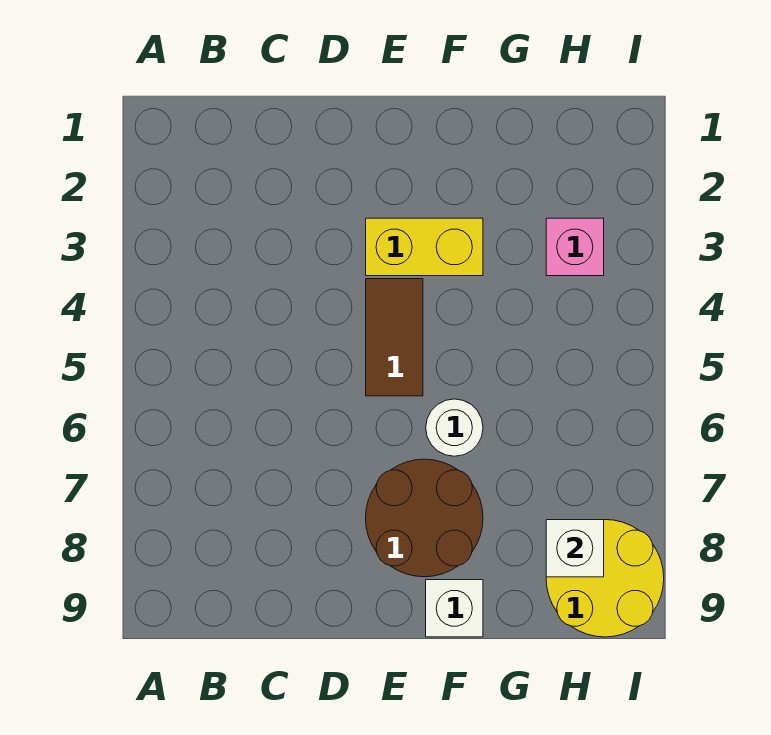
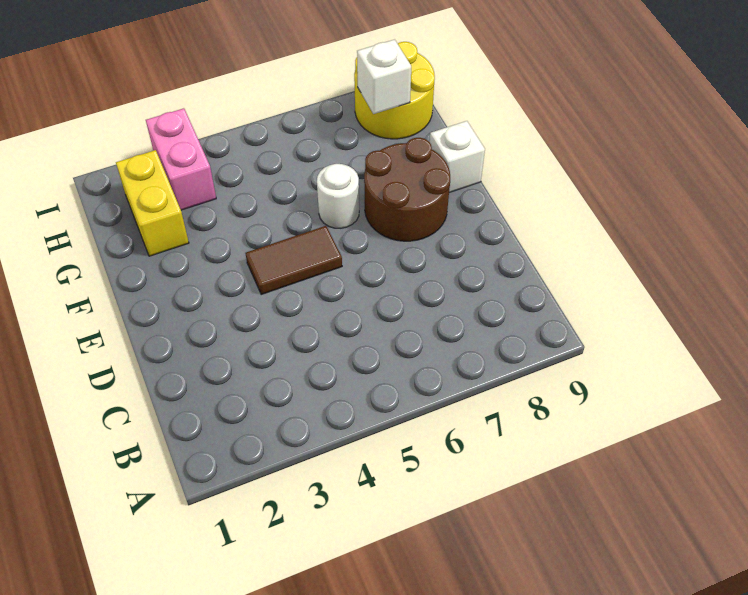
yellow 1x2 brick [366,218,483,276] -> yellow 1x2 brick moved to [116,150,189,256]
pink 1x1 brick [546,218,604,276] -> pink 1x2 brick [146,108,216,210]

